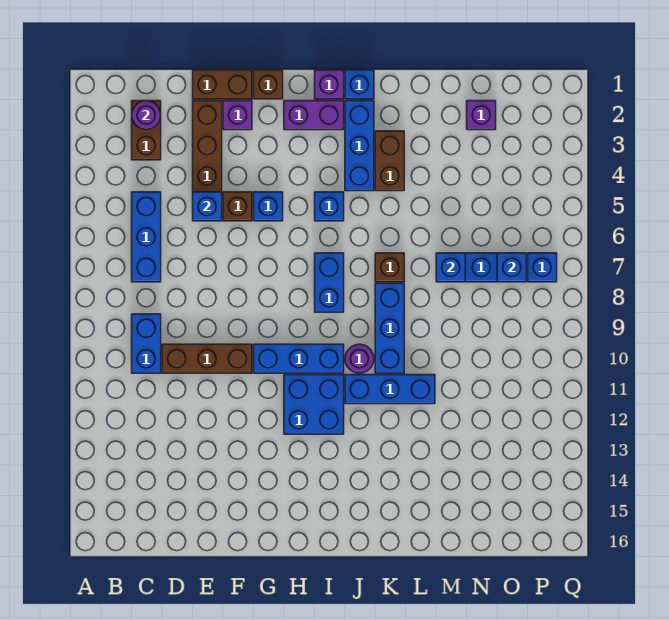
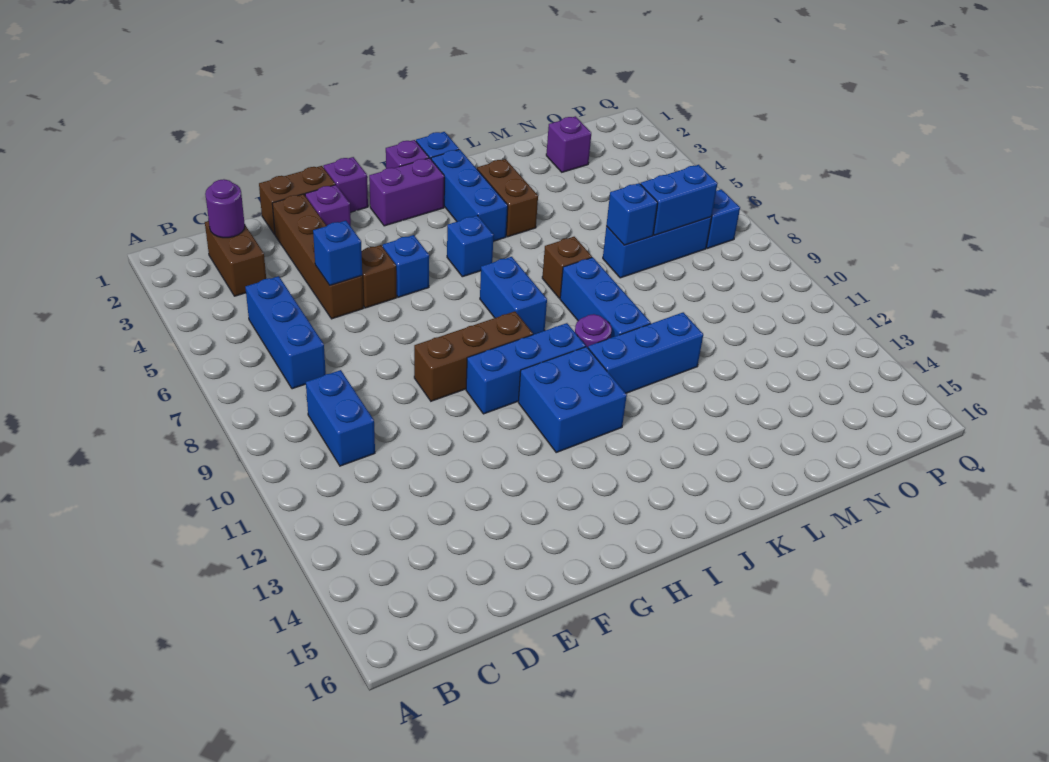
brown 1x3 brick [162,344,252,373] -> brown 1x3 brick moved to [414,311,533,401]
brown 1x1 brick [254,70,283,99] -> purple 1x1 brick [323,157,368,212]
blue 1x1 brick [497,253,526,282] -> blue 1x2 brick [641,165,718,235]

